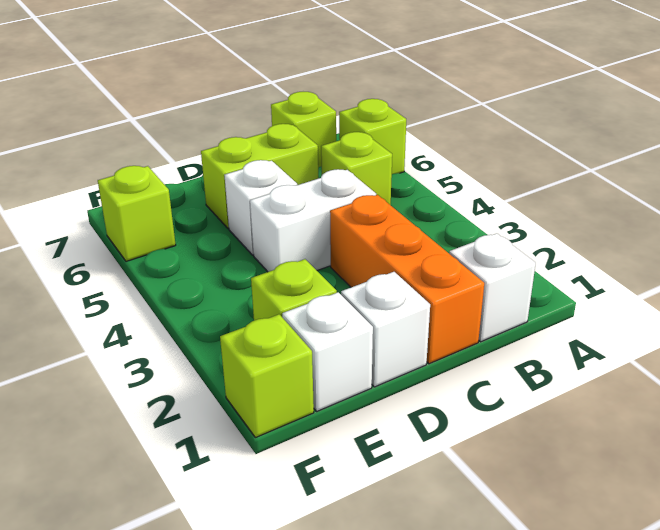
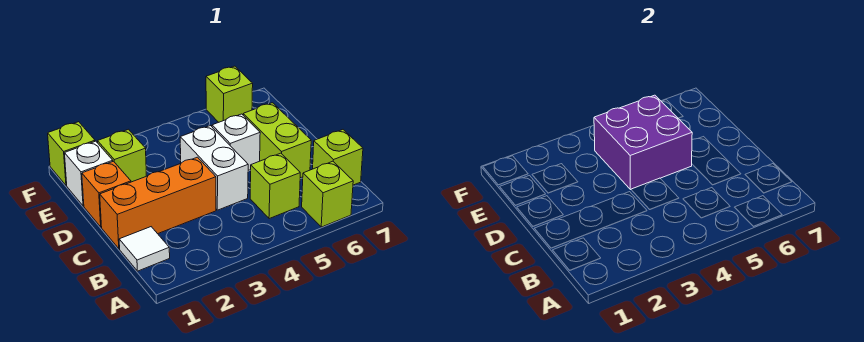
white 1x1 brick [449,233,536,342] -> white 1x1 tile [119,227,170,271]
white 1x1 brick [341,272,430,387] -> orange 1x1 brick [82,161,131,227]
none -> purple 2x2 brick [594,95,692,190]

